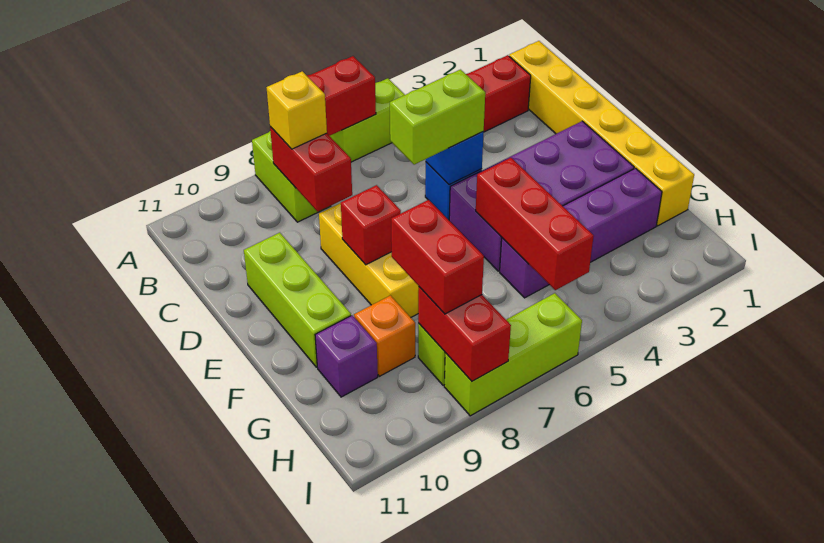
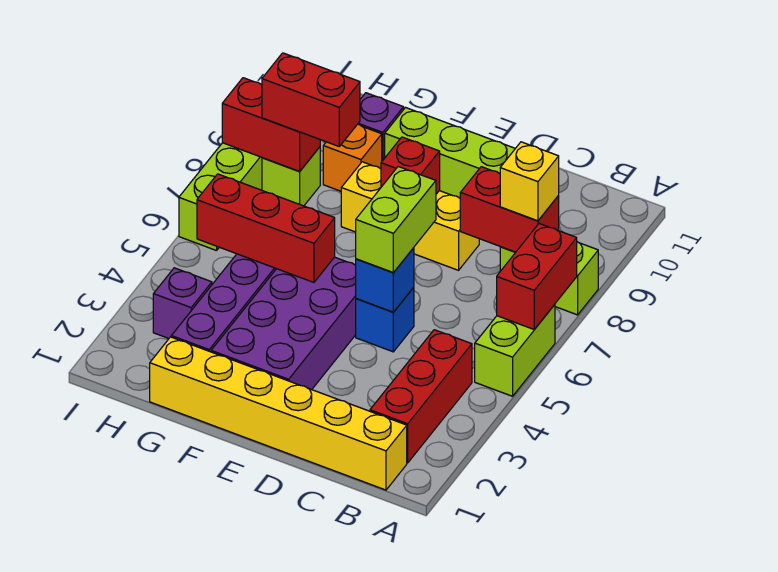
none -> purple 1x1 brick [153,268,212,338]

